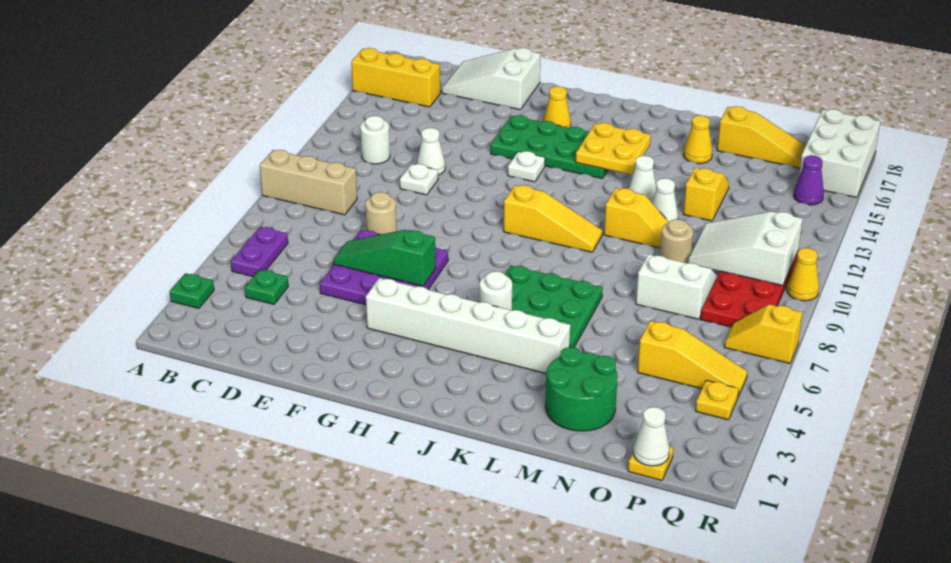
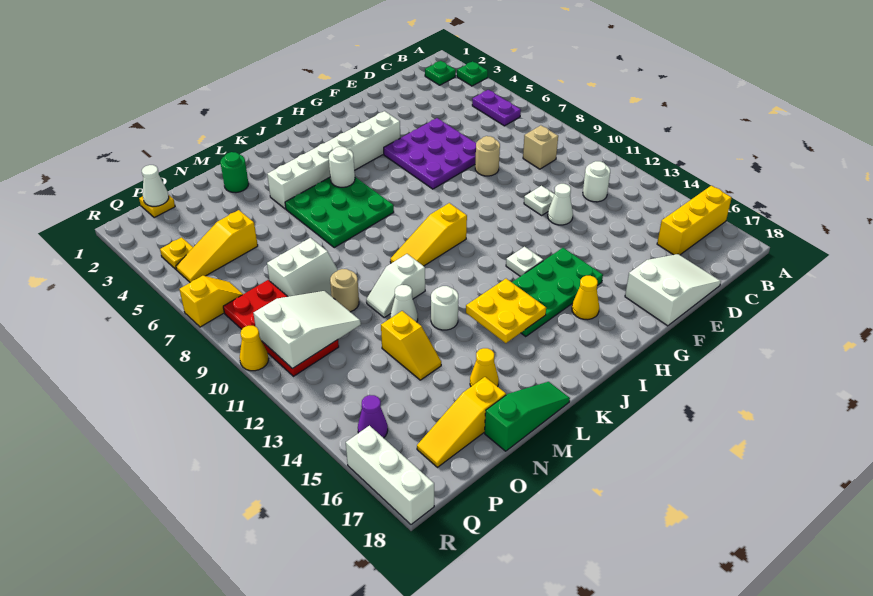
tan 1x3 brick [260,150,357,215] -> tan 1x1 brick [523,125,558,169]
green 1x1 plate [245,270,288,304] -> green 1x1 plate moved to [425,61,456,85]
green 1x3 slope [334,230,436,286] -> green 1x3 slope moved to [485,382,570,451]
yellow 1x2 slope [604,188,669,248] -> white 1x2 slope [366,254,425,318]
white 1x1 cone [629,156,656,202] -> white 1x1 round brick [431,286,458,330]
green 2x2 round brick [545,347,618,431] -> green 1x1 round brick [220,152,249,193]
white 2x3 brick [799,109,880,197] -> white 1x3 brick [346,426,434,524]

